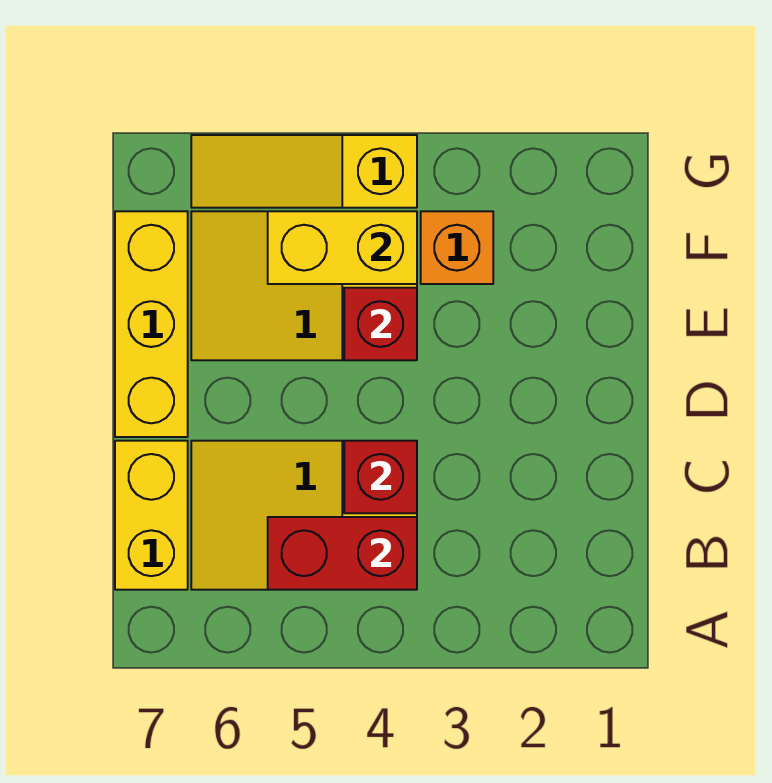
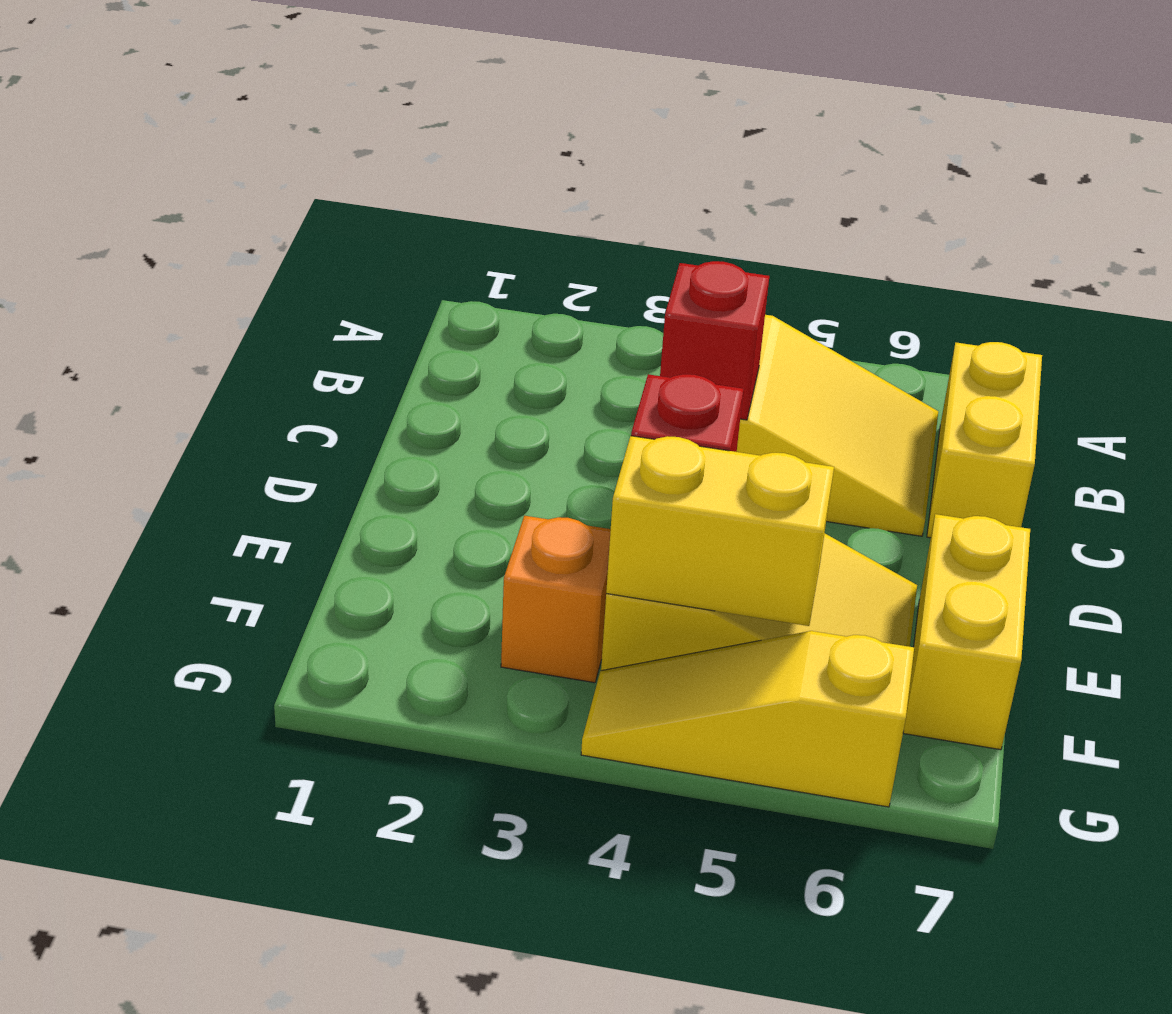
red 1x2 brick [268,517,417,590] -> none
yellow 1x3 brick [115,211,188,437] -> yellow 1x2 brick [903,514,1030,750]
yellow 1x3 slope [191,135,417,208] -> yellow 1x3 slope turned to [581,631,914,807]

